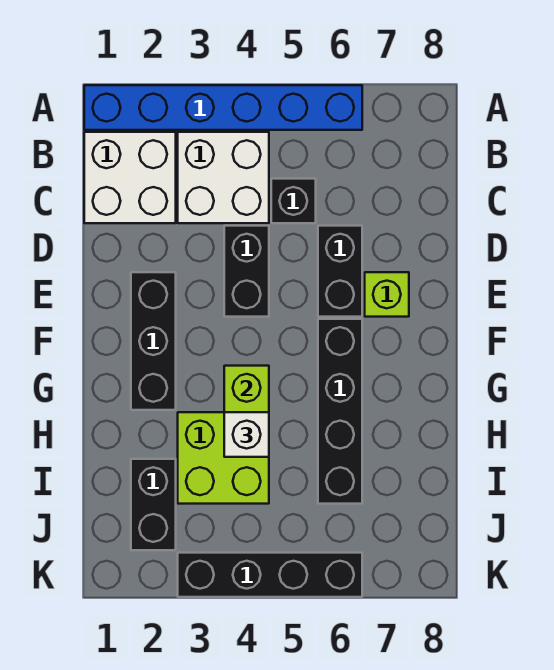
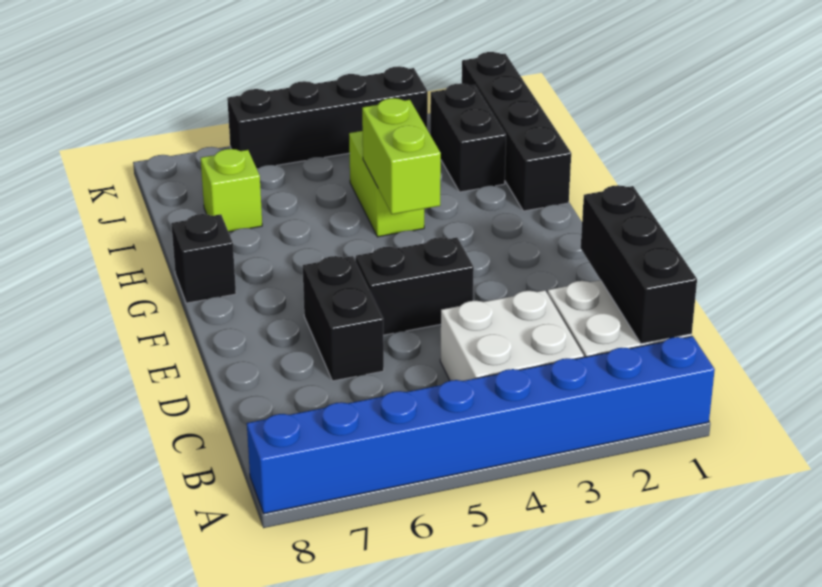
blue 1x6 brick [84,85,362,130] -> blue 1x8 brick [247,336,715,514]
black 1x1 brick [271,179,316,223] -> black 1x1 brick moved to [171,214,236,303]
black 1x2 brick [224,226,269,317] -> black 1x2 brick turned to [356,237,474,335]
black 1x3 brick [131,272,176,410] -> black 1x3 brick moved to [581,185,697,344]
lime 1x1 brick [365,272,409,317] -> lime 1x1 brick moved to [201,149,262,232]
black 1x4 brick [318,319,362,504] -> black 1x4 brick moved to [462,52,571,211]
lime 2x2 brick [178,412,269,504] -> lime 1x2 brick [349,131,424,237]
white 1x1 brick [224,412,269,457] -> none

